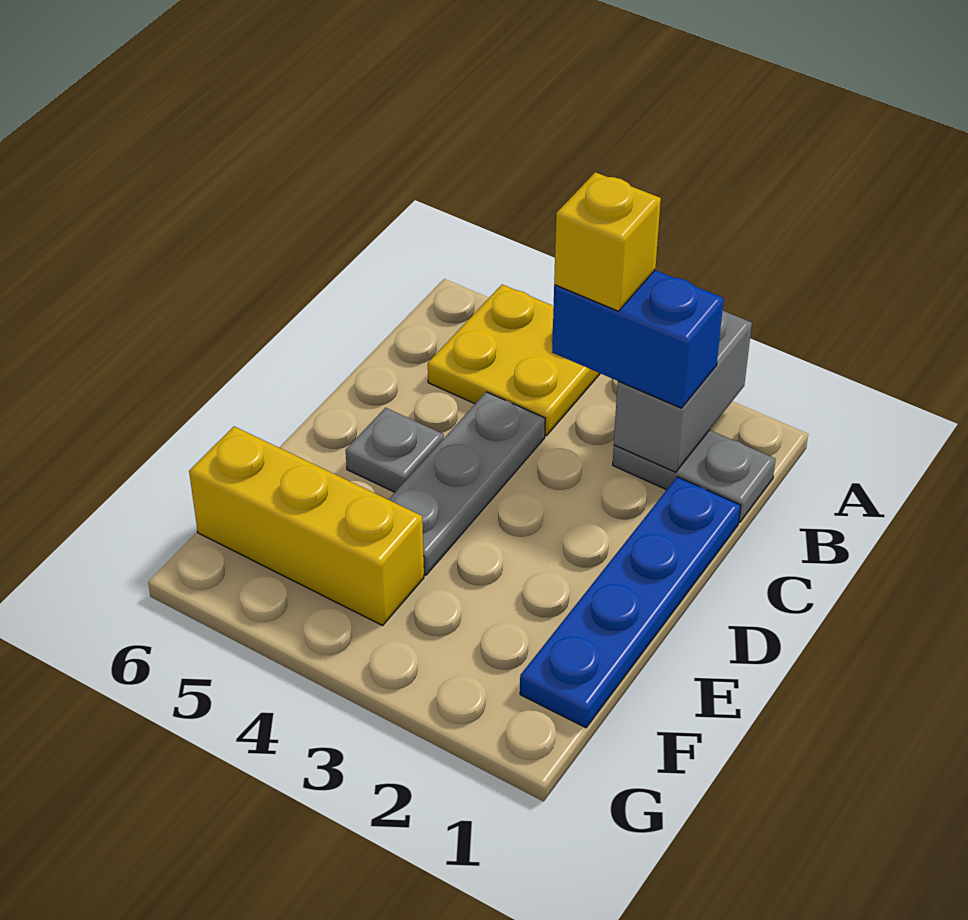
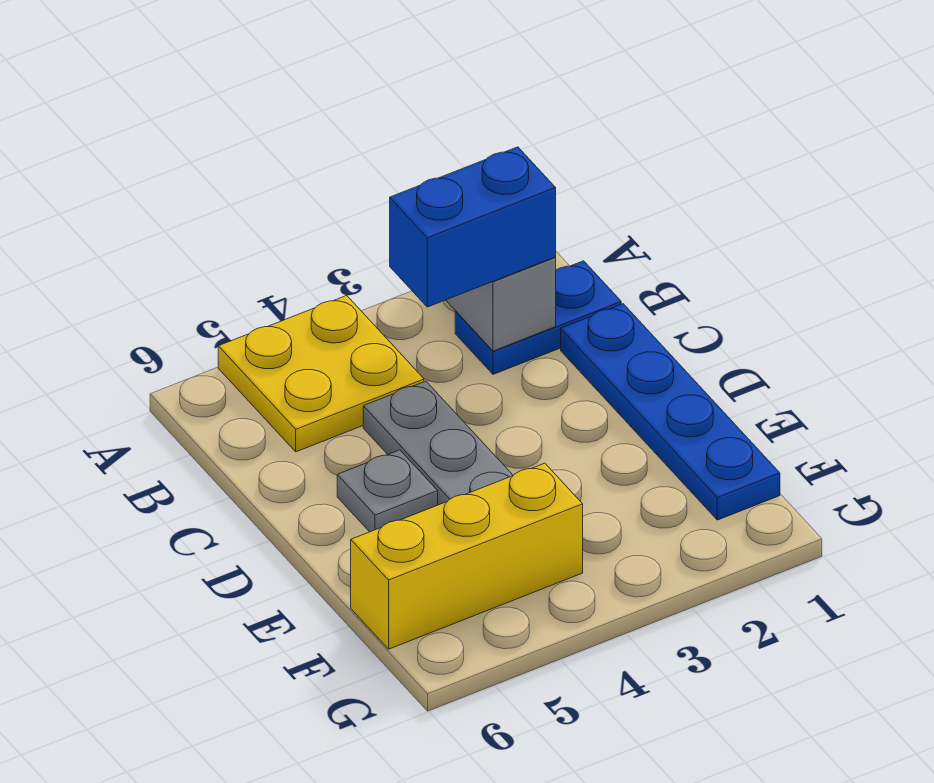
grey 1x2 plate [613,430,776,522] -> blue 1x2 plate [455,261,621,374]
yellow 1x1 brick [554,172,661,311] -> none

